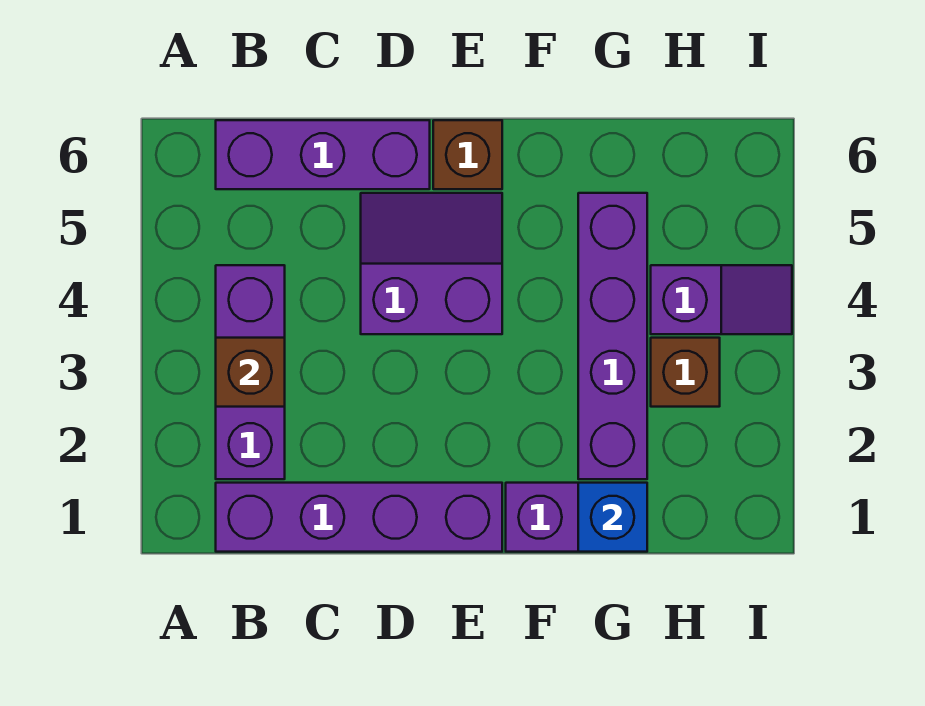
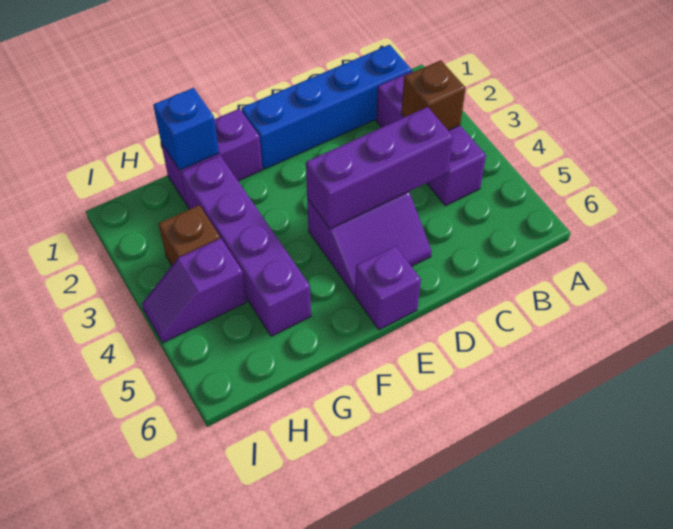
purple 1x4 brick [216,483,502,552] -> blue 1x4 brick [242,45,412,169]
purple 1x3 brick [216,120,430,189] -> purple 1x3 brick moved to [306,107,453,229]
brown 1x1 brick [433,120,502,189] -> purple 1x1 brick [355,246,421,330]

